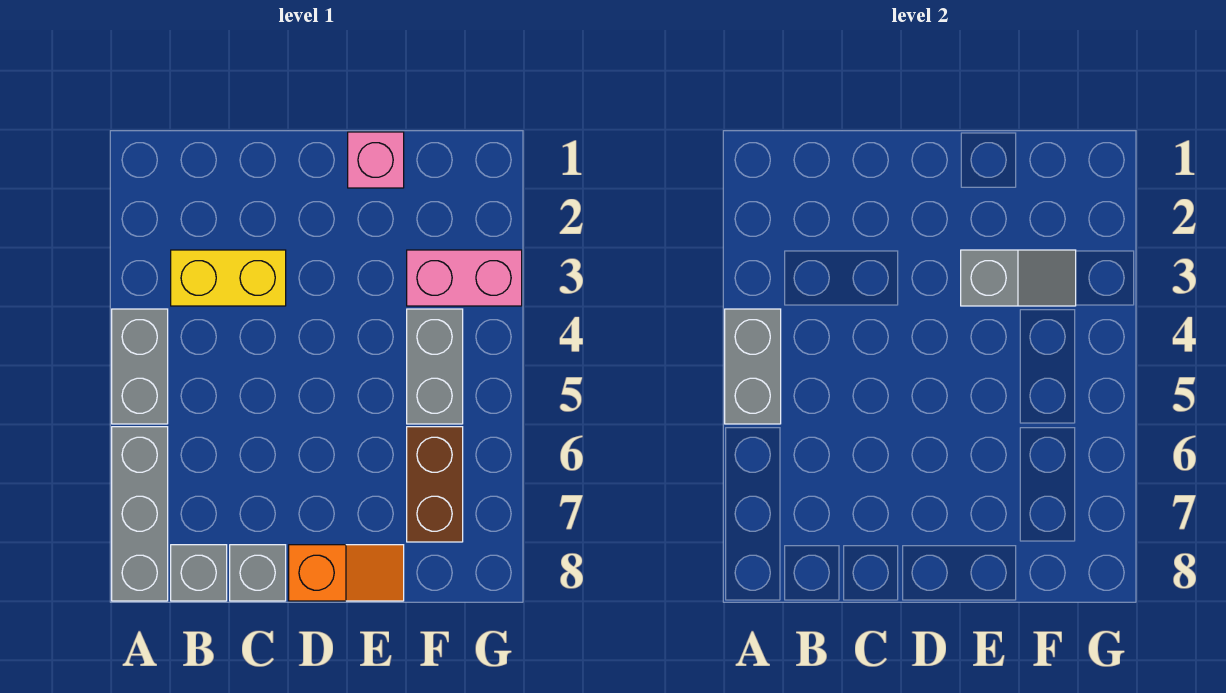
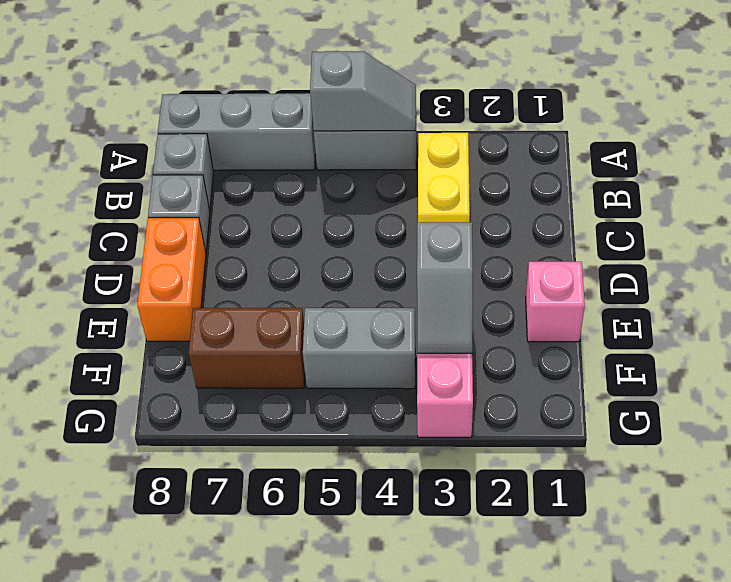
grey 1x2 brick [725,309,781,424] -> grey 1x2 slope [310,51,416,131]
orange 1x2 slope [289,545,404,601] -> orange 1x2 brick [137,218,206,341]

